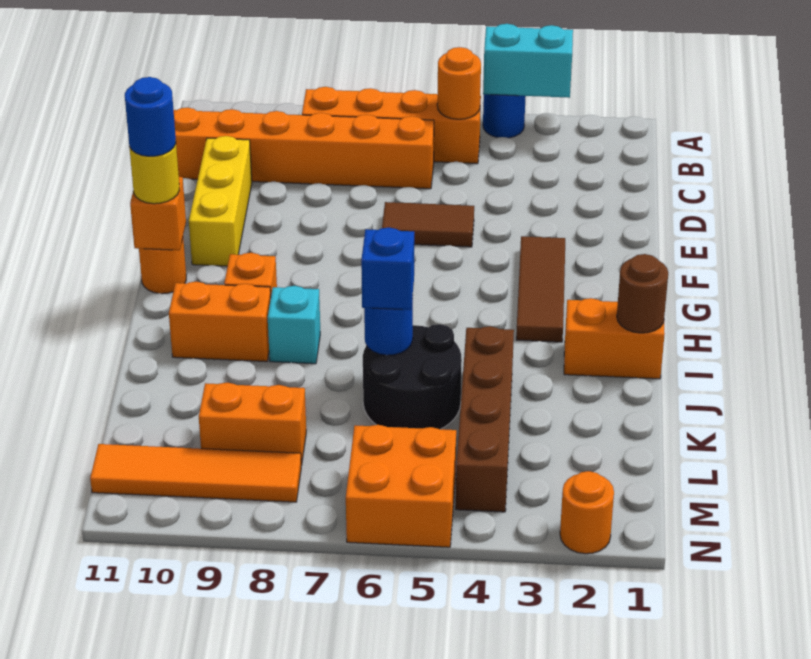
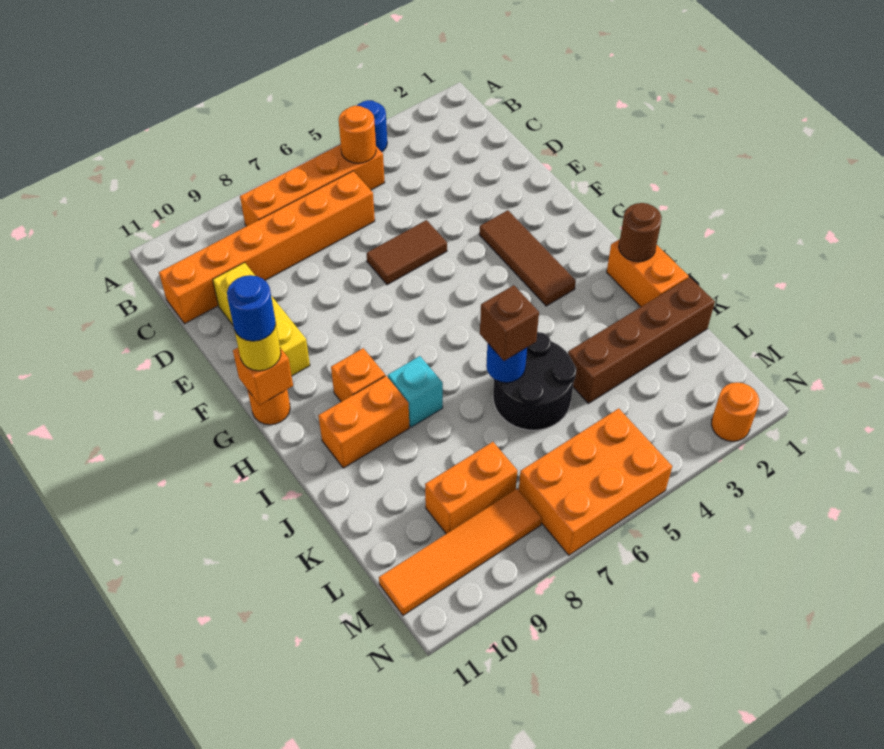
cyan 1x2 brick [483,24,573,98] -> none
orange 1x2 brick [564,298,665,379] -> orange 1x2 brick turned to [607,239,689,307]
brown 1x4 brick [456,326,514,512] -> brown 1x4 brick turned to [568,277,715,403]
blue 1x1 brick [361,228,414,310] -> brown 1x1 brick [480,285,539,361]
orange 2x2 brick [346,425,456,547] -> orange 2x3 brick [519,408,672,555]

